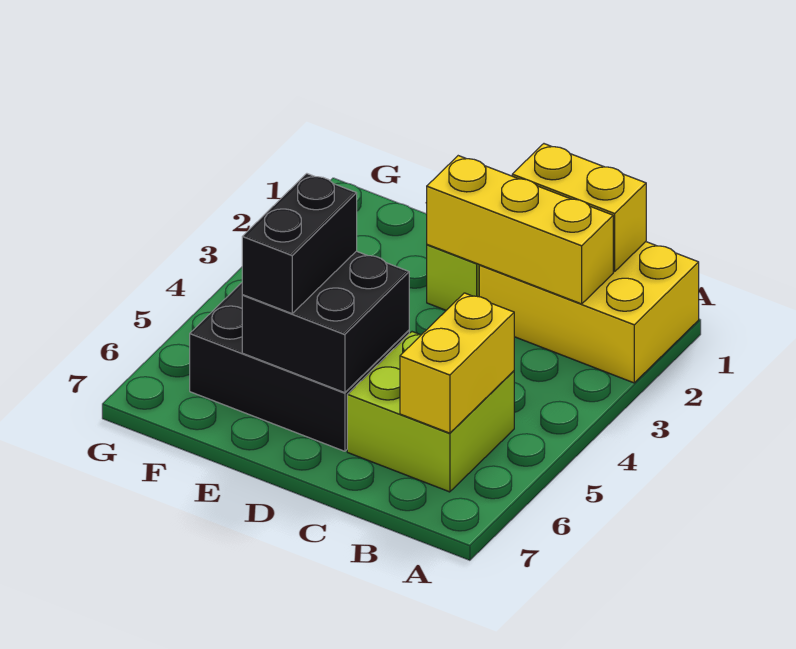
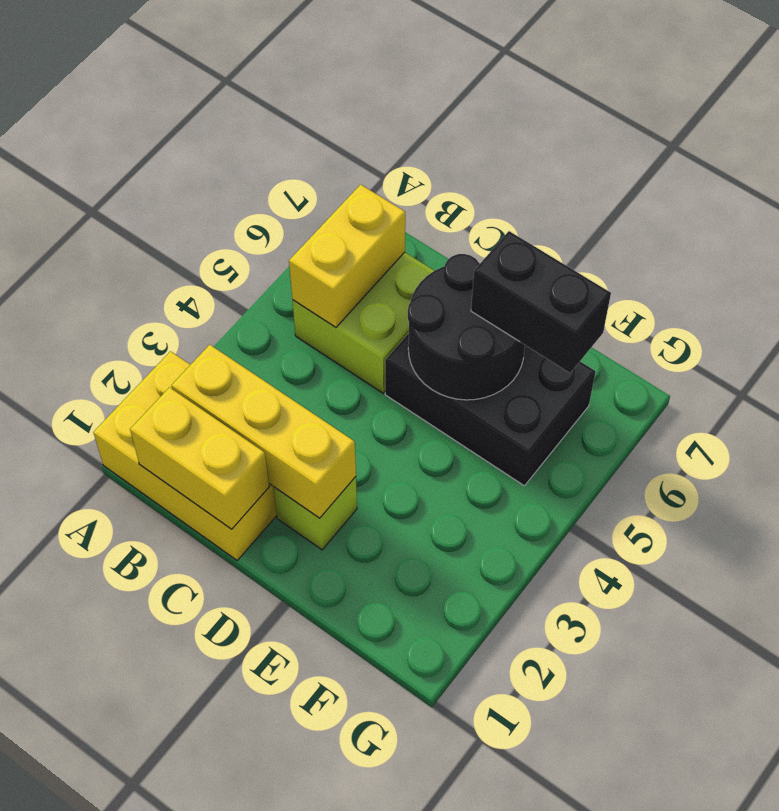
black 2x2 brick [242,251,409,393] -> black 2x2 round brick [408,254,525,400]
black 1x2 brick [242,174,357,314] -> black 1x2 brick turned to [471,231,611,373]

